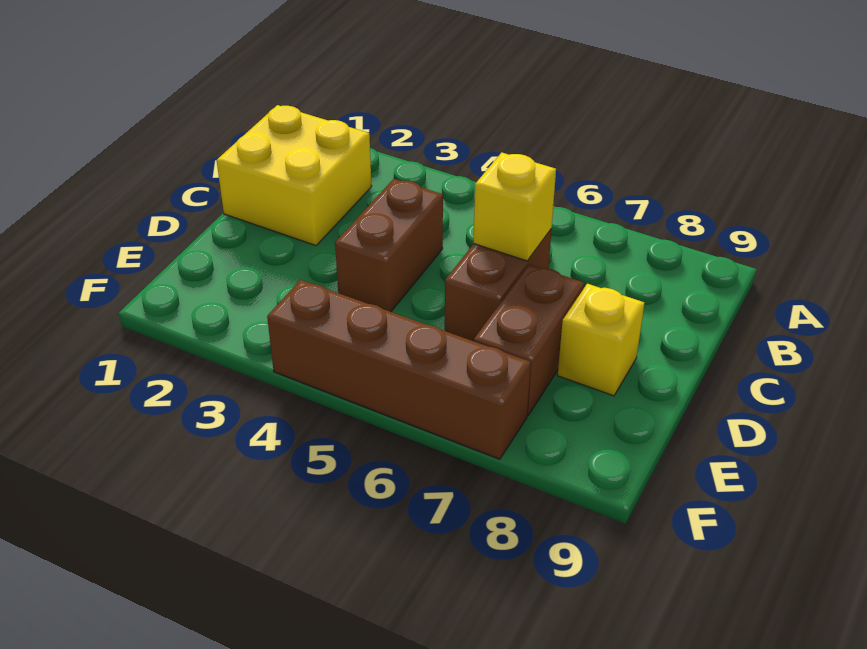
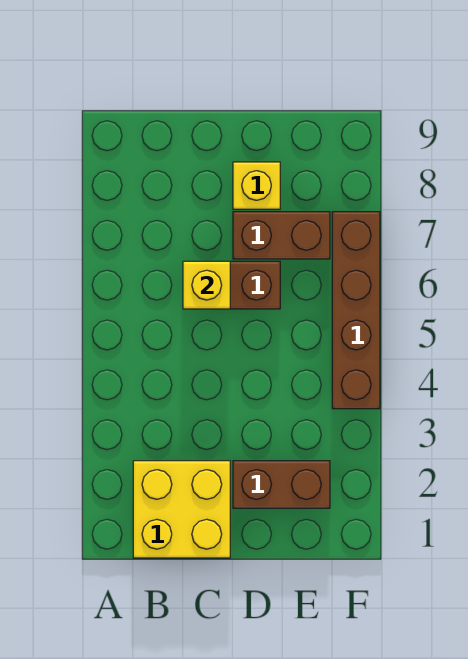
brown 1x2 brick [335,179,443,312] -> brown 1x2 brick moved to [233,461,330,508]

